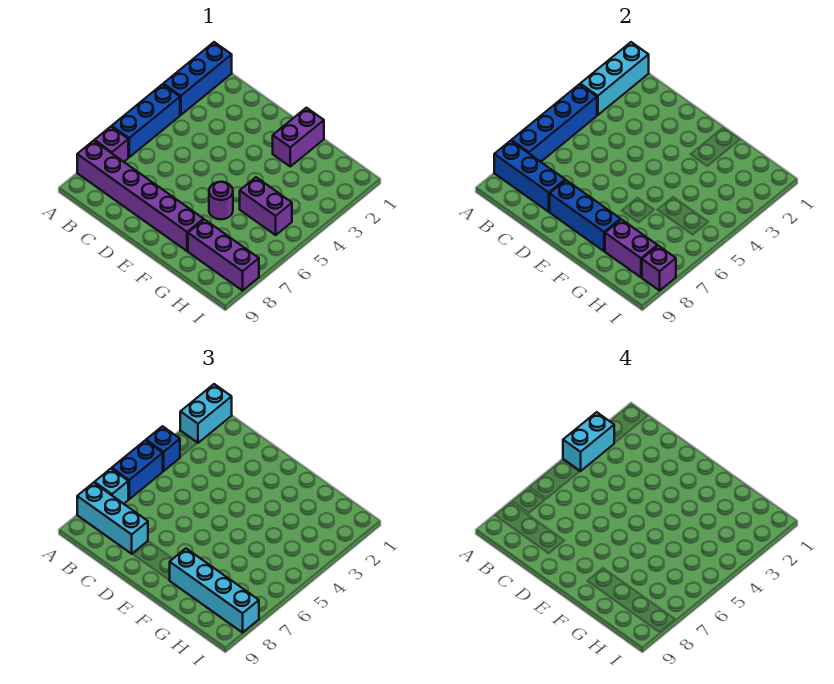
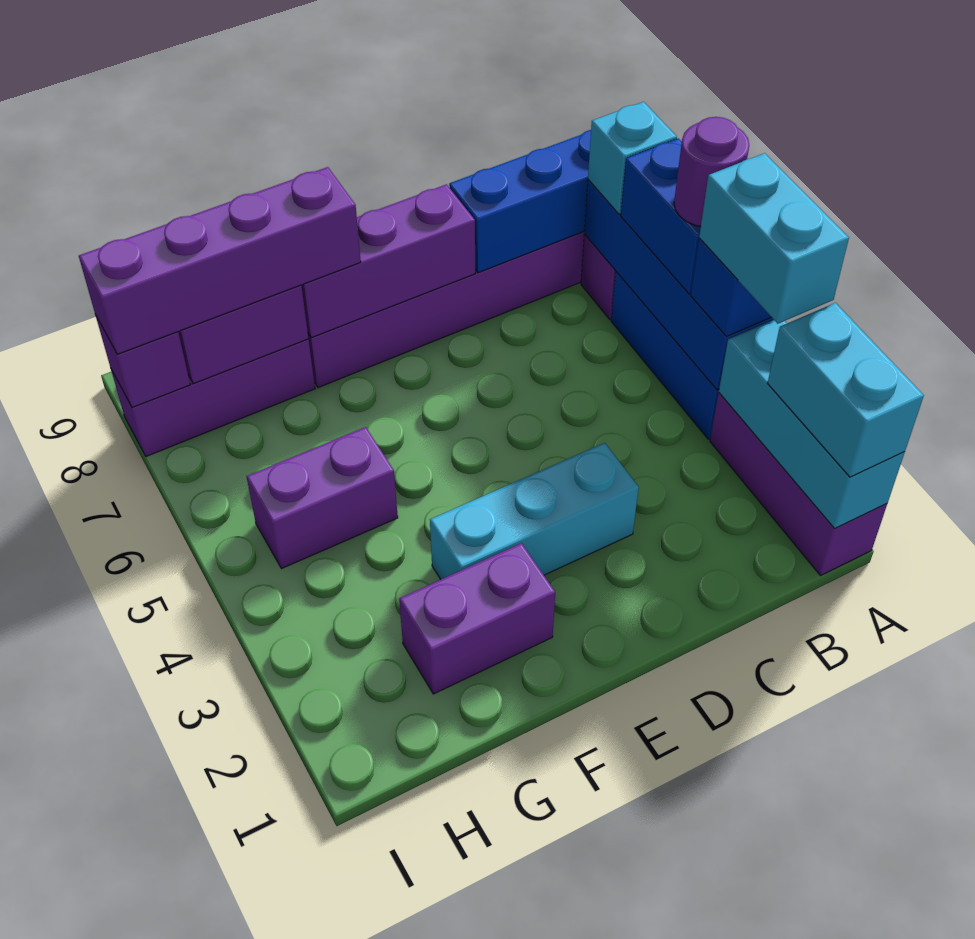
blue 1x3 brick [163,42,232,115] -> purple 1x3 brick [710,393,887,575]
cyan 1x3 brick [77,483,148,554] -> cyan 1x3 brick moved to [430,443,639,579]
blue 1x3 brick [549,180,621,251] -> purple 1x3 brick [301,184,475,338]
purple 1x2 brick [273,108,324,167] -> purple 1x2 brick turned to [399,543,555,694]
purple 1x1 round brick [209,182,233,219] -> purple 1x1 round brick moved to [674,117,749,227]
cyan 1x4 brick [170,549,259,633] -> purple 1x4 brick [79,167,361,354]

